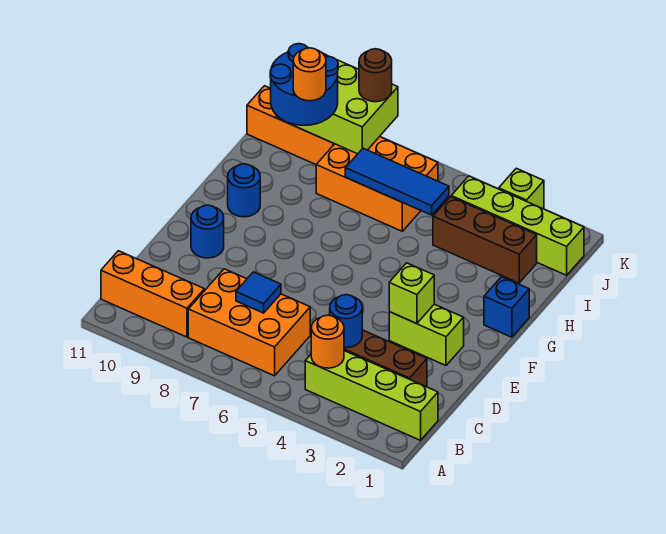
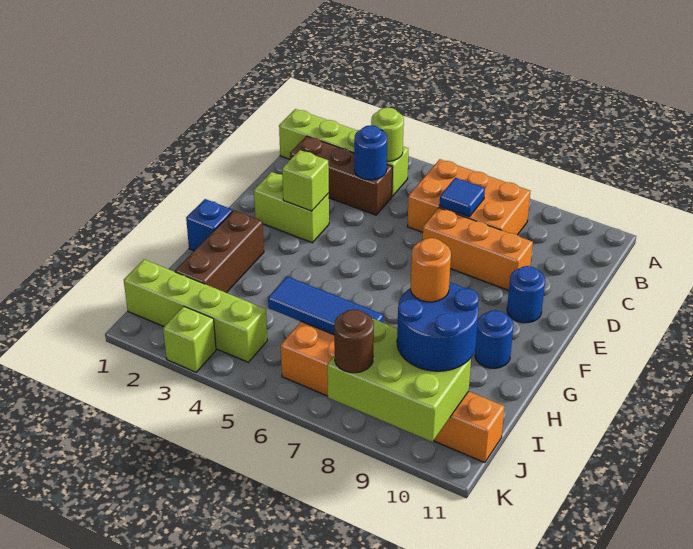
orange 1x1 round brick [311,315,344,368] -> lime 1x1 round brick [371,107,404,161]
orange 1x3 brick [101,251,204,337] -> orange 1x3 brick moved to [422,208,533,291]
brown 1x3 brick [433,197,537,283] -> brown 1x3 brick turned to [175,210,264,293]

